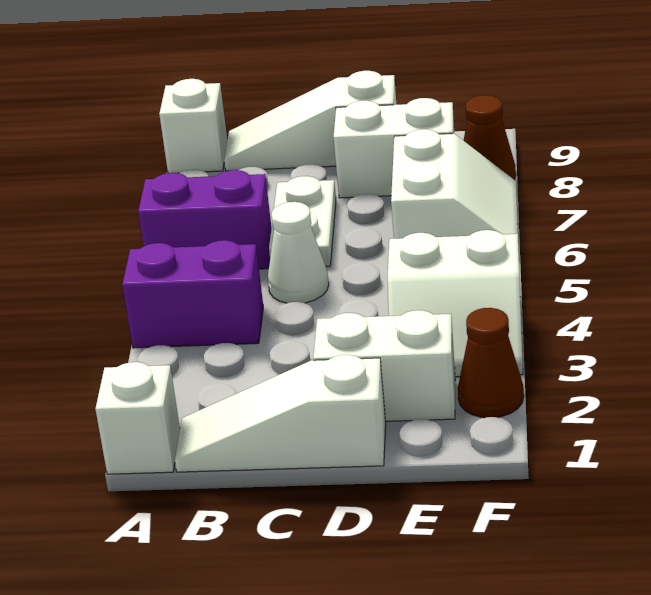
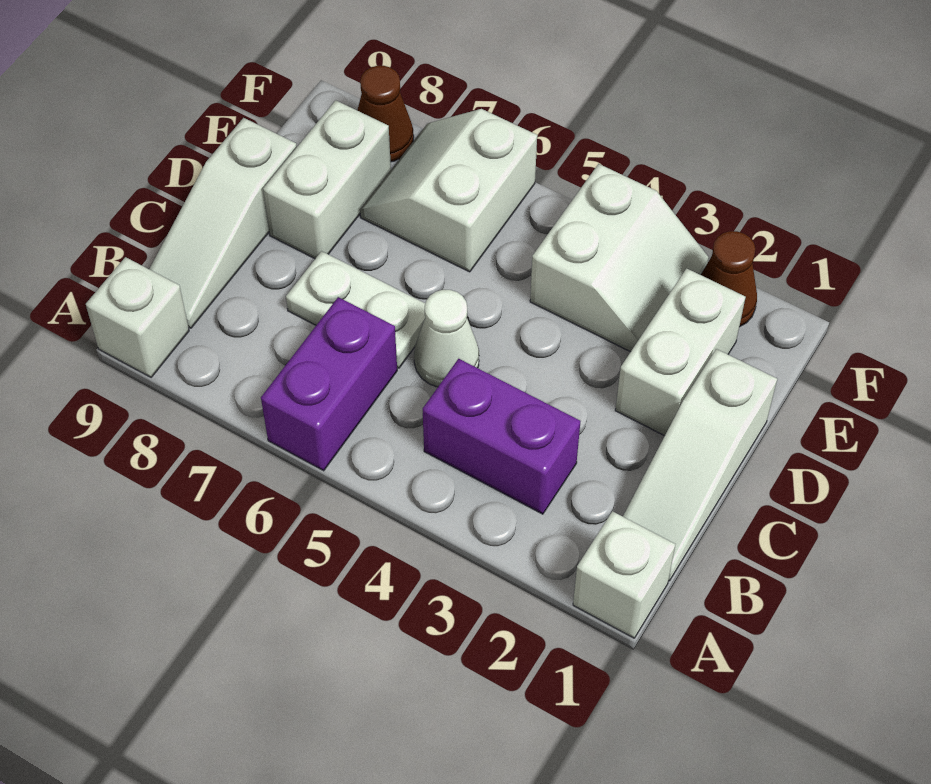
purple 1x2 brick [122,240,263,348] -> purple 1x2 brick turned to [423,359,581,514]
white 2x2 slope [391,129,518,239] -> white 2x2 slope turned to [360,109,537,272]

